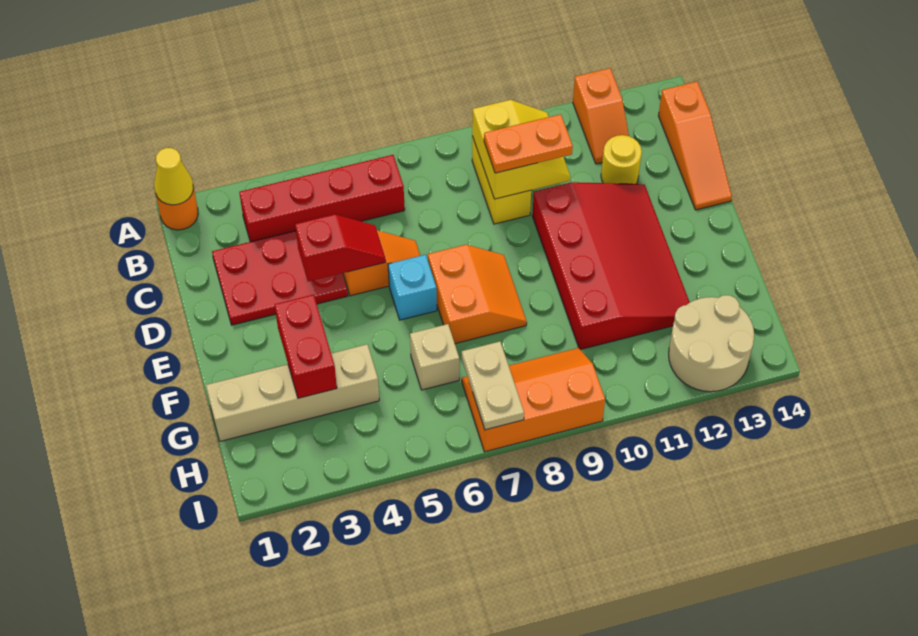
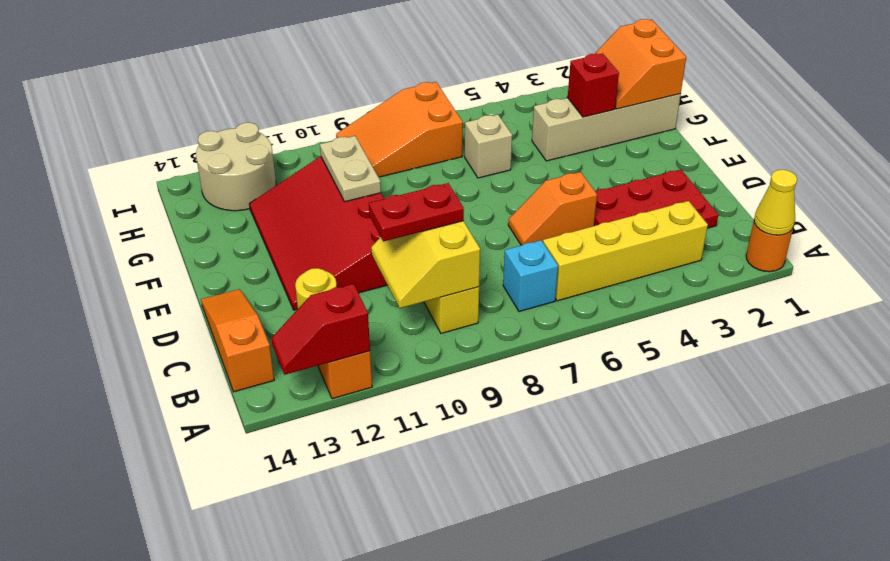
red 1x4 brick [239,155,405,242] -> yellow 1x4 brick [543,201,708,301]
orange 1x2 plate [484,114,573,173] -> red 1x2 plate [369,183,464,241]
red 1x2 slope [295,214,386,281] -> red 1x2 slope moved to [271,284,370,375]
cyan 1x1 brick [388,255,437,320] -> cyan 1x1 brick moved to [503,240,558,311]
orange 2x2 slope [428,245,527,344] -> orange 2x2 slope moved to [595,19,686,109]
red 1x2 brick [275,295,337,398] -> red 1x1 brick [568,54,619,117]
orange 2x3 slope [462,348,605,452] -> orange 2x3 slope turned to [336,82,463,177]
tan 1x2 plate [462,342,524,430] -> tan 1x2 plate moved to [320,136,381,202]

